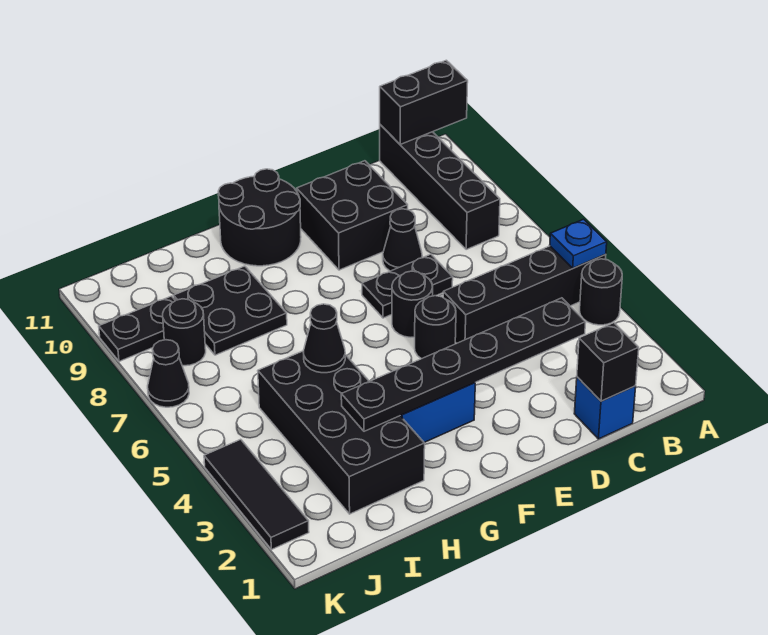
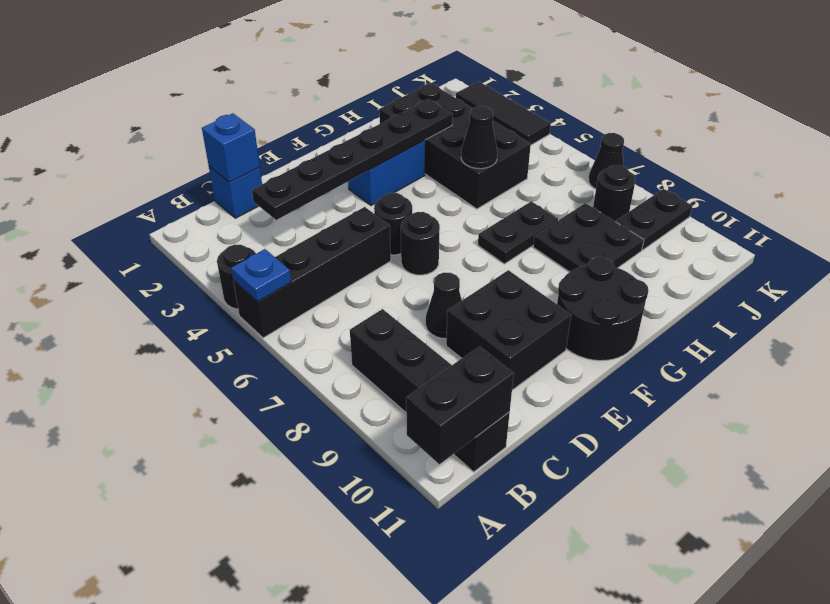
black 1x1 brick [577,323,639,401] -> blue 1x1 brick [202,113,260,182]
black 1x2 plate [362,254,453,318] -> black 1x2 plate moved to [478,201,558,264]

